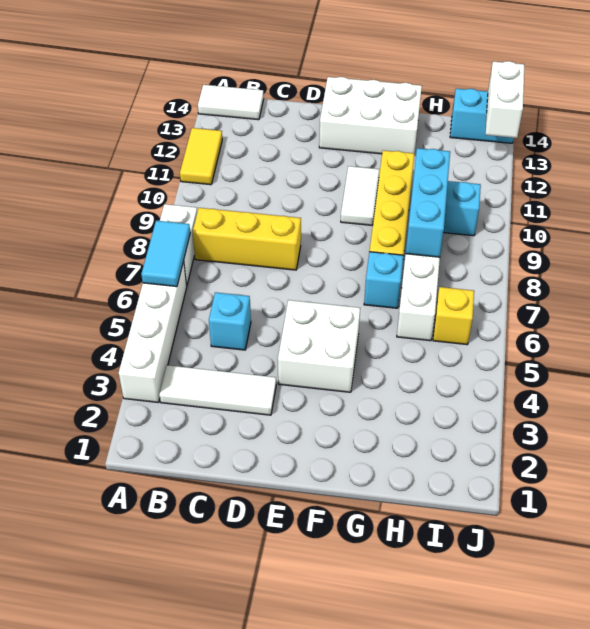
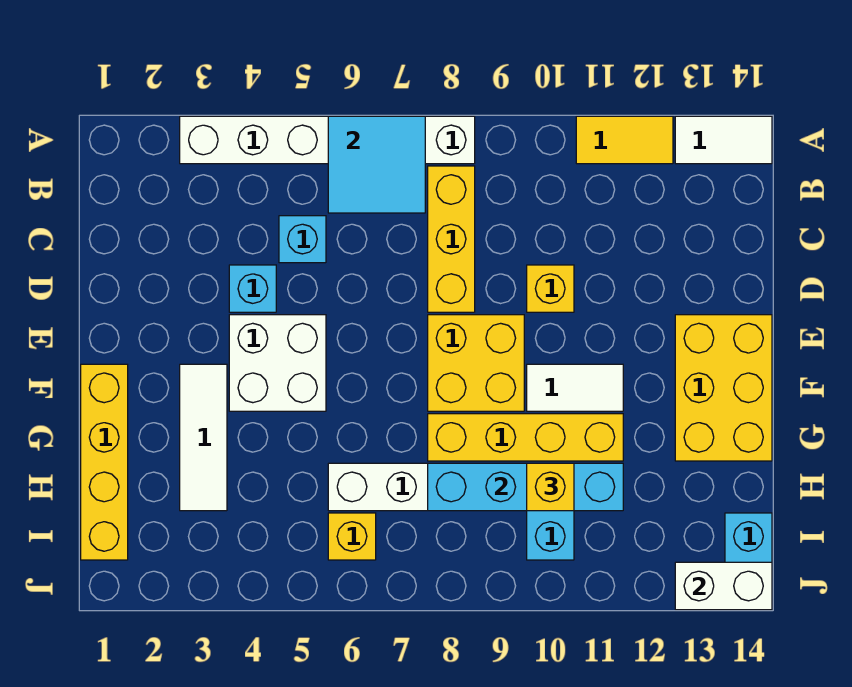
cyan 1x2 tile [141,221,190,287] -> cyan 2x2 tile [328,116,425,213]
white 1x2 tile [198,85,264,120] -> white 1x2 tile turned to [675,116,772,164]
white 1x3 tile [159,365,276,415] -> white 1x3 tile moved to [180,364,227,511]
none -> yellow 1x1 brick [527,265,574,312]
none -> yellow 2x2 brick [428,315,524,411]
white 2x3 brick [319,77,422,154] -> yellow 2x3 brick [675,315,772,461]
none -> yellow 1x4 brick [81,364,128,560]
cyan 1x1 brick [364,252,404,308] -> cyan 1x1 brick moved to [229,265,276,312]
cyan 1x3 brick [406,148,450,257] -> cyan 1x4 brick [428,463,623,511]
none -> yellow 1x1 brick [527,463,574,511]

